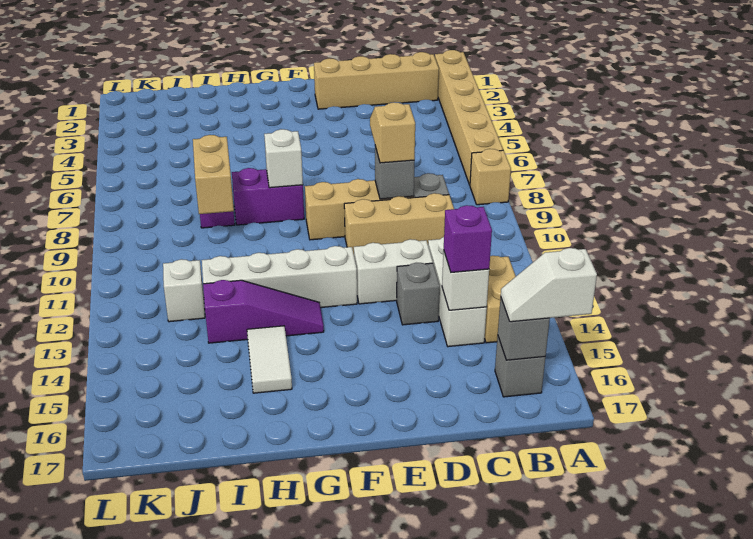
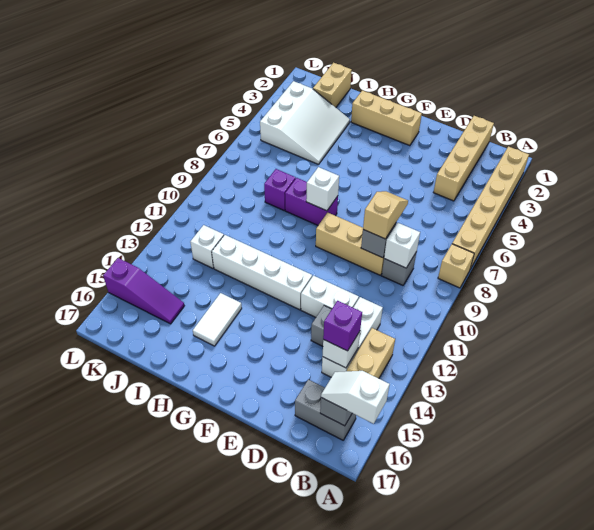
tan 1x4 brick [314,52,439,109] -> tan 1x4 brick turned to [433,116,494,201]
grey 1x1 brick [495,337,545,397] -> grey 1x2 brick [295,379,356,440]
none -> white 1x1 brick [384,223,420,268]
tan 1x3 brick [344,193,454,254] -> tan 1x3 brick moved to [351,90,422,146]
purple 1x3 slope [203,280,324,343] -> purple 1x3 slope moved to [103,258,184,324]
none -> white 3x3 slope [260,81,350,164]
tan 1x2 brick [193,135,234,214] -> tan 1x2 brick moved to [313,63,352,107]

